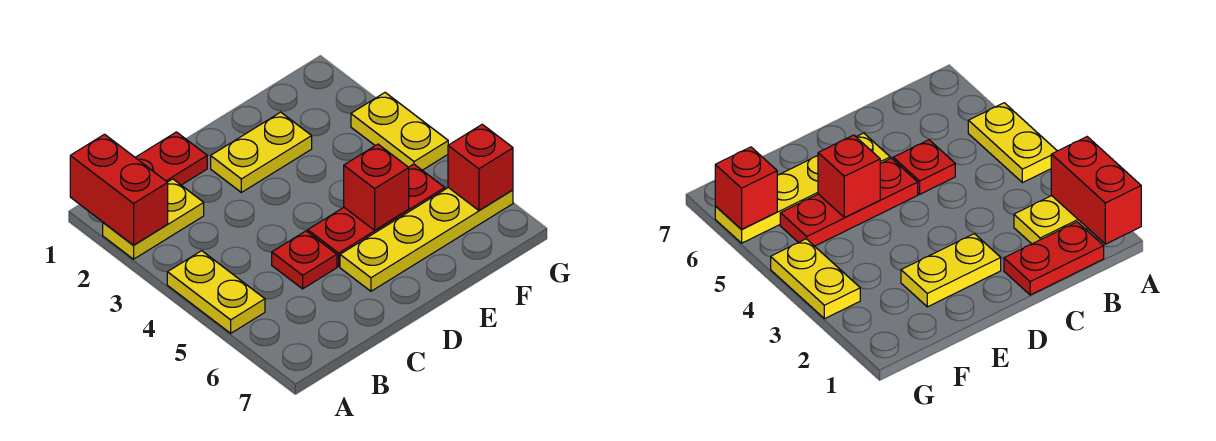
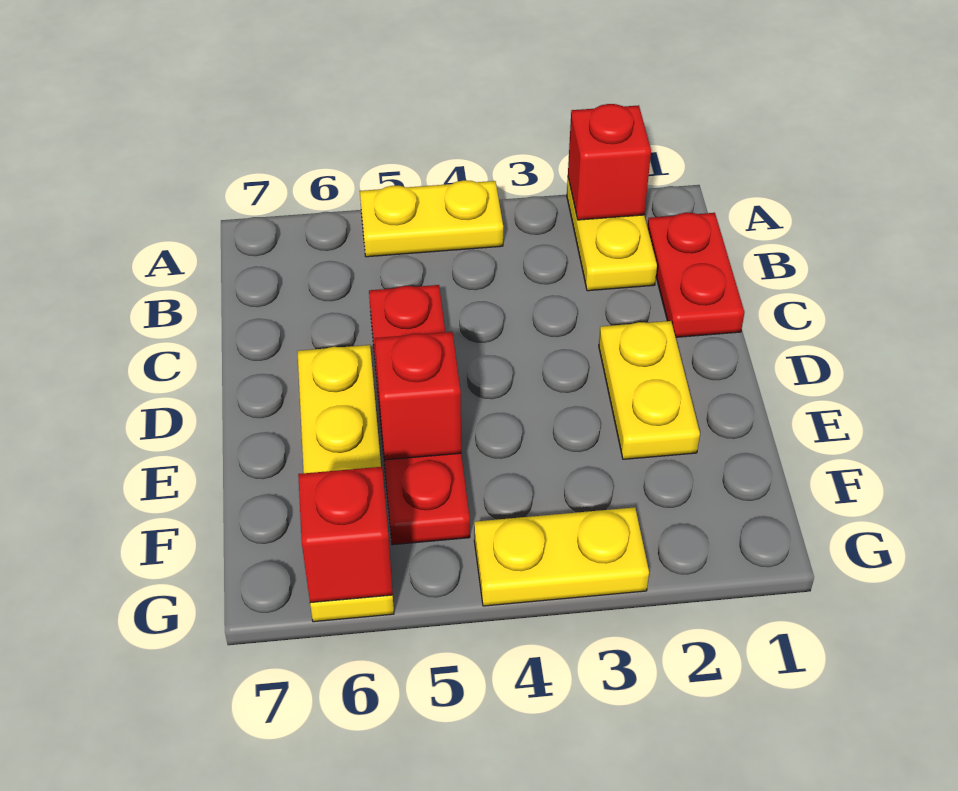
red 1x2 brick [70,134,168,245] -> red 1x1 brick [568,104,651,220]

